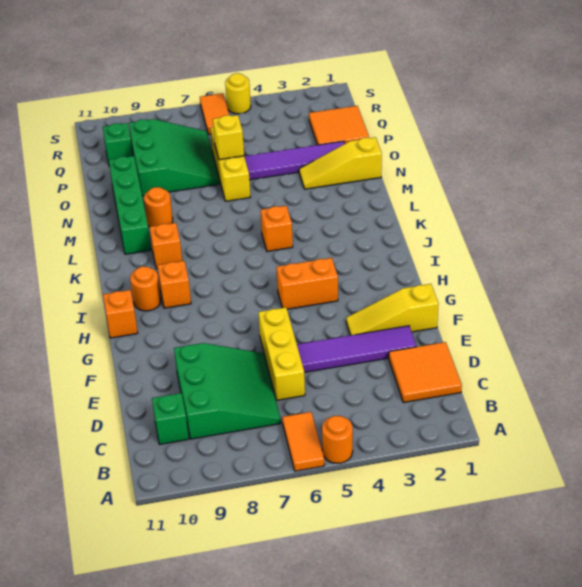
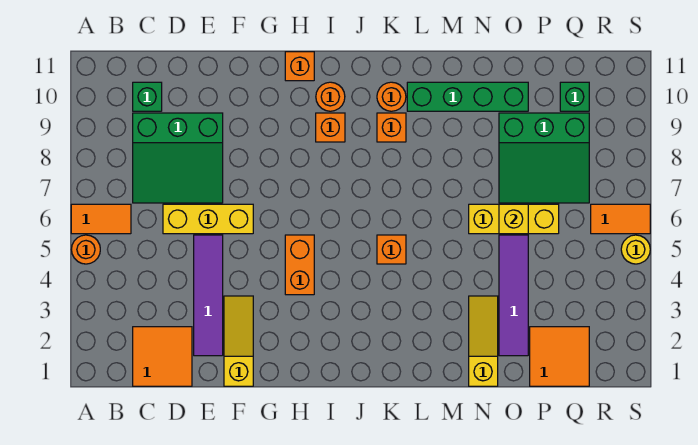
orange 1x1 round brick [144,187,173,227] -> orange 1x1 round brick moved to [377,82,406,111]

